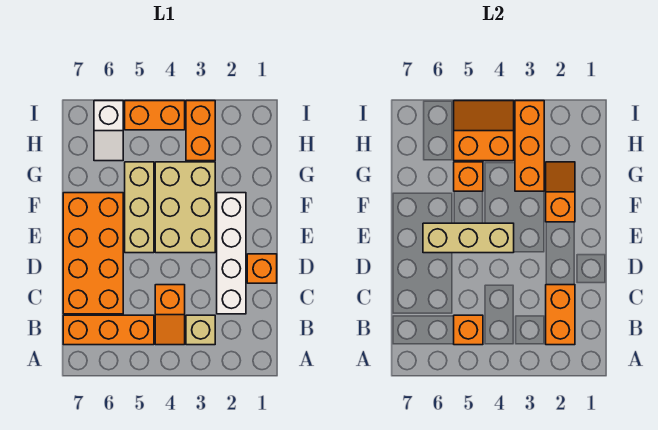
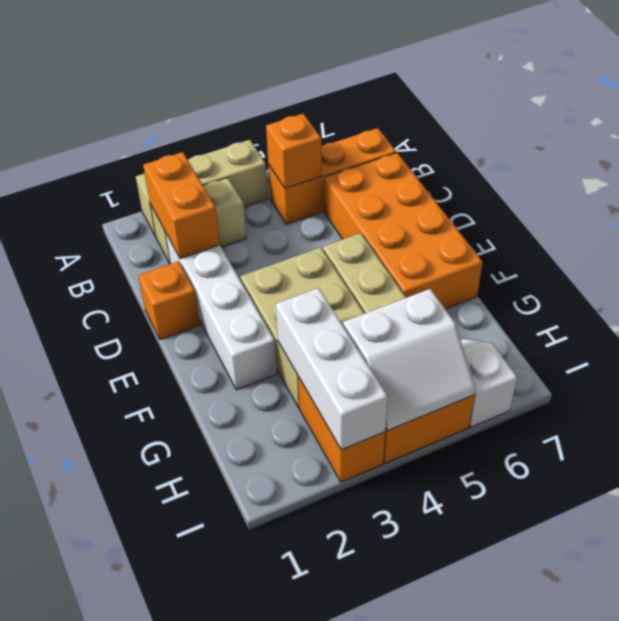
tan 1x1 brick [186,315,215,345] -> tan 1x2 brick [150,178,247,264]
orange 1x2 slope [155,285,185,345] -> none
tan 1x3 brick [423,223,514,253] -> tan 1x3 brick moved to [136,140,268,237]
orange 1x2 slope [546,162,575,222] -> none
orange 1x3 brick [515,101,544,191] -> white 1x3 brick [276,288,388,450]
orange 1x1 brick [454,162,483,191] -> none
orange 2x2 slope [454,101,514,161] -> white 2x2 slope [343,289,476,431]

